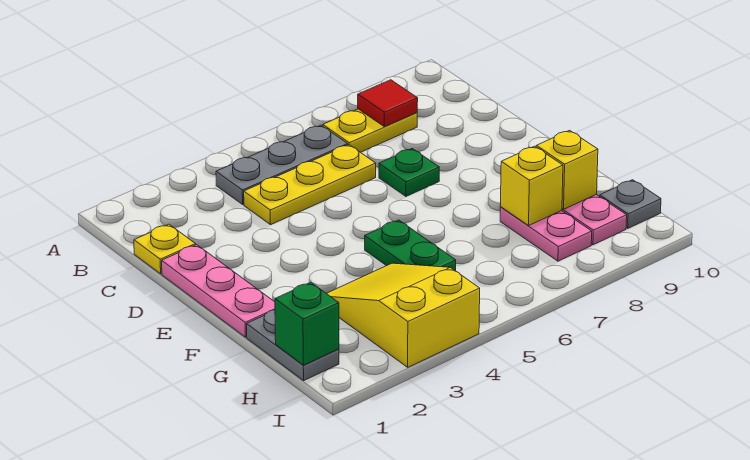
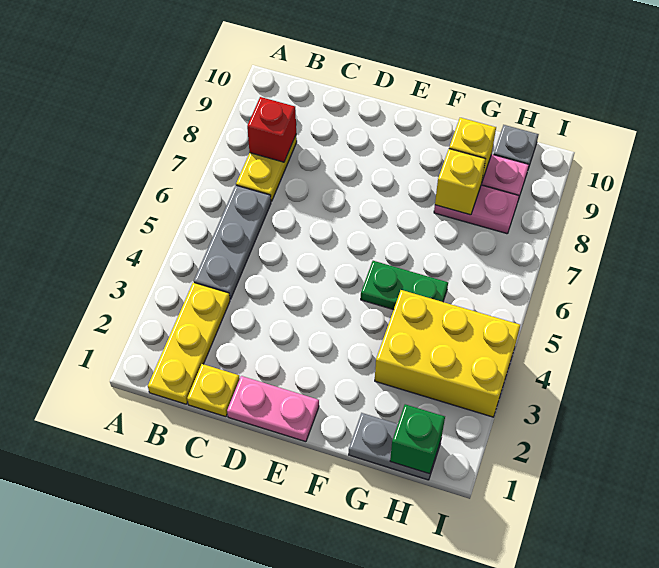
red 1x1 tile [358,80,418,127] -> red 1x1 brick [247,97,296,162]
yellow 1x3 plate [244,145,376,225] -> yellow 1x3 plate moved to [148,283,230,404]
pink 1x3 plate [162,245,275,337] -> pink 1x2 plate [227,376,319,442]
green 1x1 plate [379,149,439,196] -> none
yellow 2x3 slope [326,263,480,367] -> yellow 2x3 brick [375,290,520,417]

